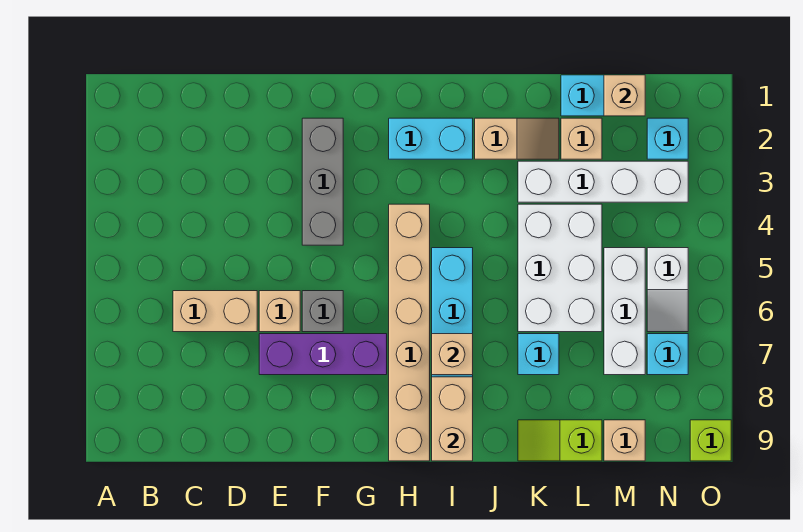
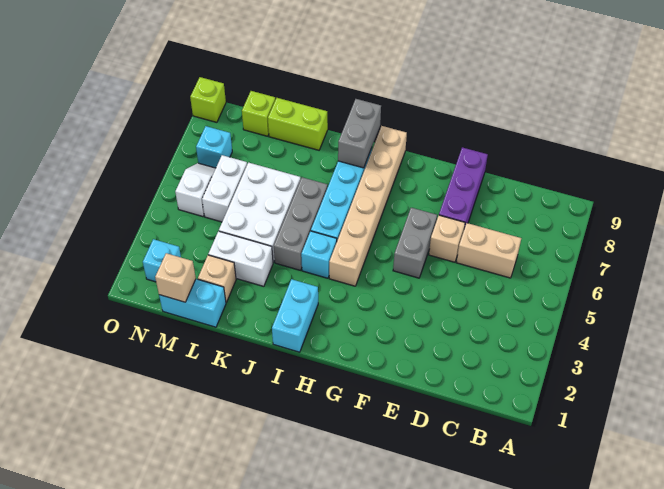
purple 1x3 brick [259,334,387,375] -> purple 1x3 brick turned to [439,147,488,229]
grey 1x3 brick [302,118,343,245] -> grey 1x3 brick moved to [274,177,327,270]
grey 1x1 brick [302,291,343,332] -> grey 1x2 brick [393,208,437,278]
cyan 1x2 brick [389,118,473,159] -> cyan 1x2 brick turned to [272,279,318,352]
tan 1x1 brick [432,334,473,375] -> none
tan 1x2 brick [432,377,473,461] -> grey 1x2 brick [338,99,381,168]
tan 1x2 slope [475,118,559,159] -> none
white 1x4 brick [518,161,688,202] -> white 1x2 brick [208,231,273,286]
cyan 1x1 brick [518,334,559,375] -> cyan 1x1 brick moved to [301,231,337,278]
lime 1x2 slope [518,420,602,461] -> lime 1x2 brick [268,98,328,150]
white 1x3 brick [604,248,645,375] -> white 1x2 brick [202,155,247,222]
tan 1x1 brick [604,420,645,461] -> lime 1x1 brick [242,91,275,136]

